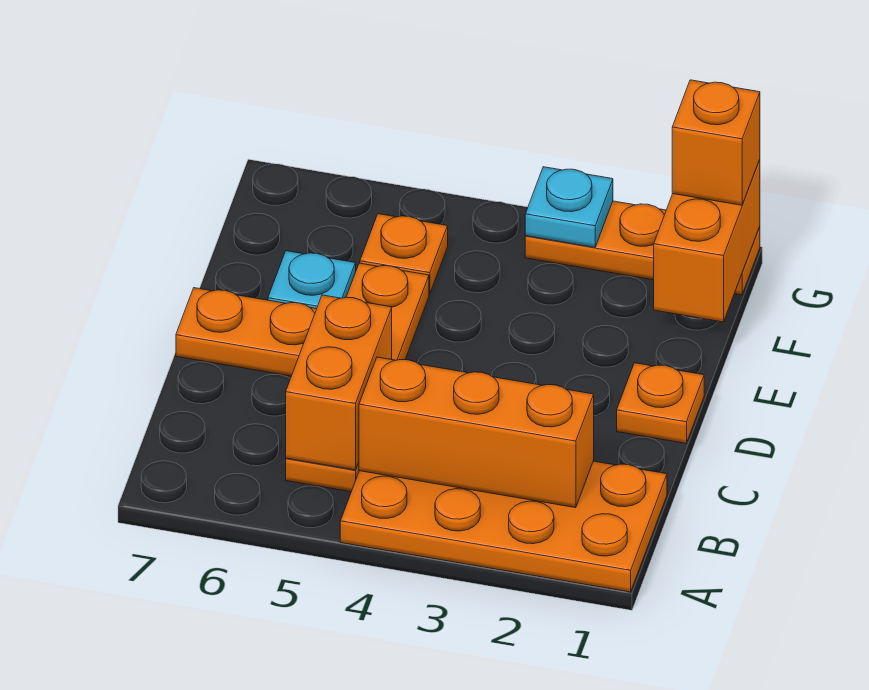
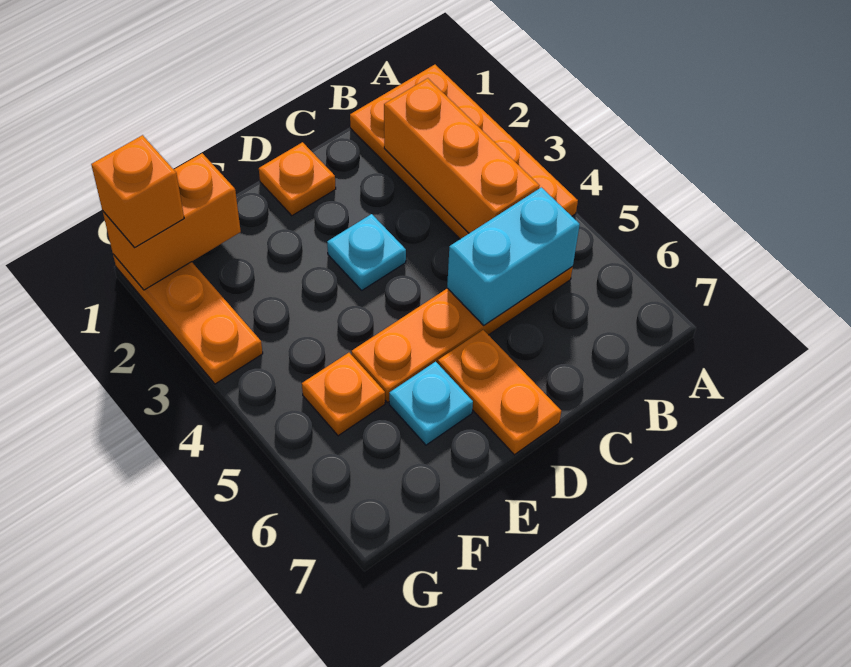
orange 1x2 brick [286,295,392,470] -> cyan 1x2 brick [447,187,580,325]
cyan 1x1 plate [525,167,613,247] -> cyan 1x1 plate moved to [327,214,406,290]

